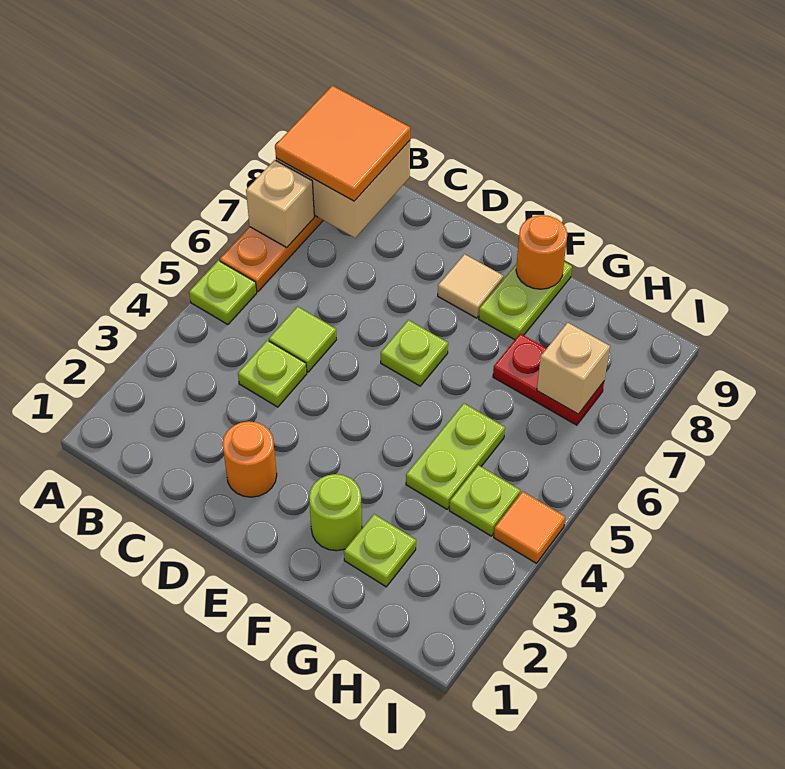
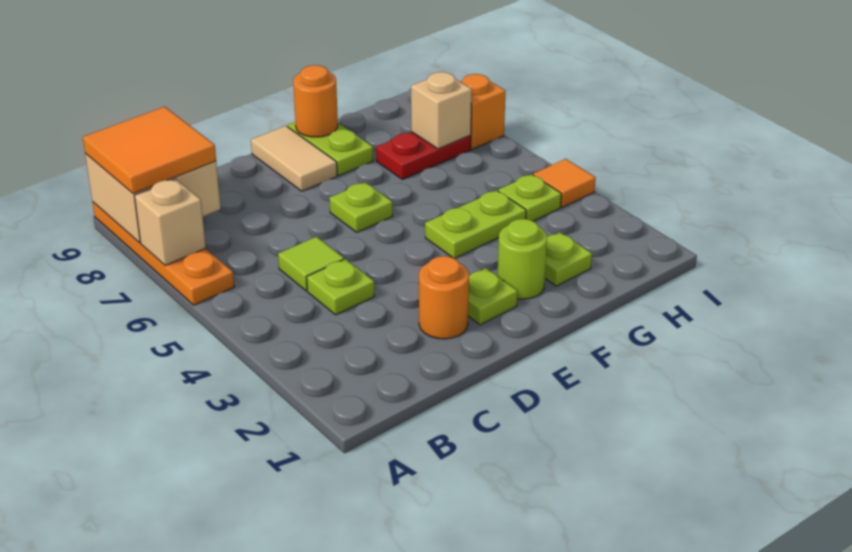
lime 1x1 plate [189,260,257,325] -> lime 1x1 plate moved to [468,268,518,325]
tan 1x1 tile [438,254,504,318] -> tan 1x2 tile [251,126,337,191]
lime 1x2 plate [406,404,505,509] -> lime 1x2 plate turned to [425,190,526,259]
none -> orange 1x1 brick [460,74,505,149]

